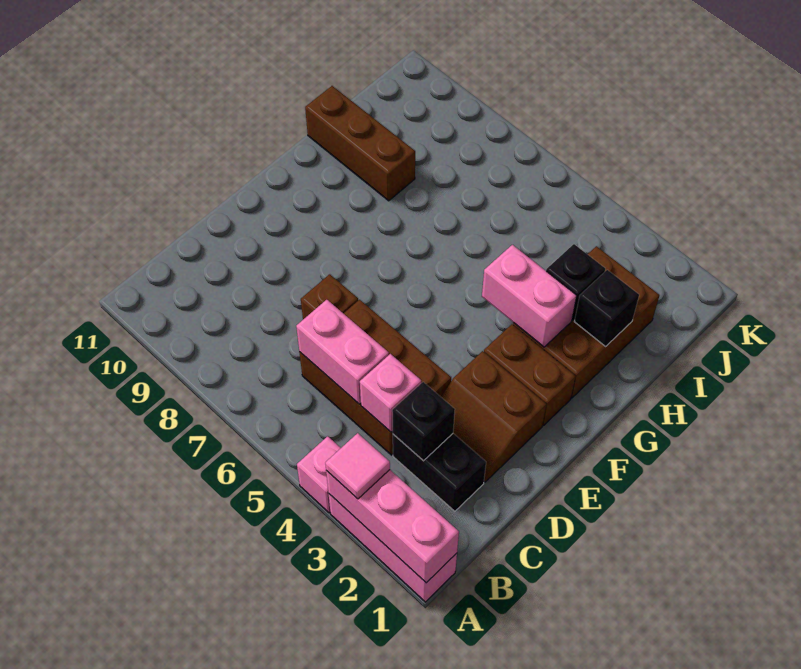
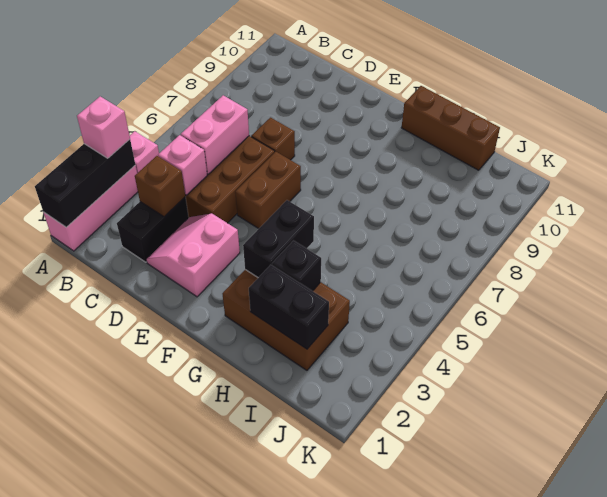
pink 1x3 brick [326,470,459,583] -> black 1x3 brick [35,139,135,227]
pink 1x1 tile [325,433,390,499] -> pink 1x1 brick [77,96,130,158]
black 1x1 brick [392,382,455,461] -> brown 1x1 brick [135,156,185,217]
brown 2x2 slope [441,351,546,482] -> pink 2x2 slope [146,213,240,297]
brown 1x2 brick [484,324,576,426] -> brown 1x2 brick moved to [235,152,301,229]
pink 1x2 brick [482,245,576,347] -> black 1x2 brick [243,200,314,278]
black 1x1 brick [574,270,639,347] -> black 1x2 brick [249,265,329,349]
brown 1x3 brick [305,86,415,201] -> brown 1x3 brick turned to [401,86,500,170]

